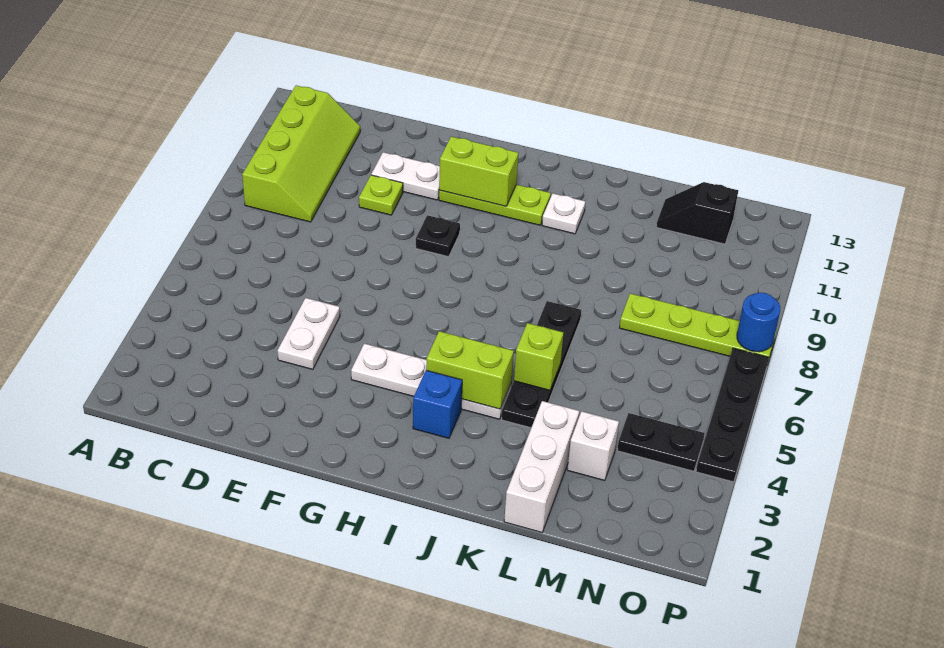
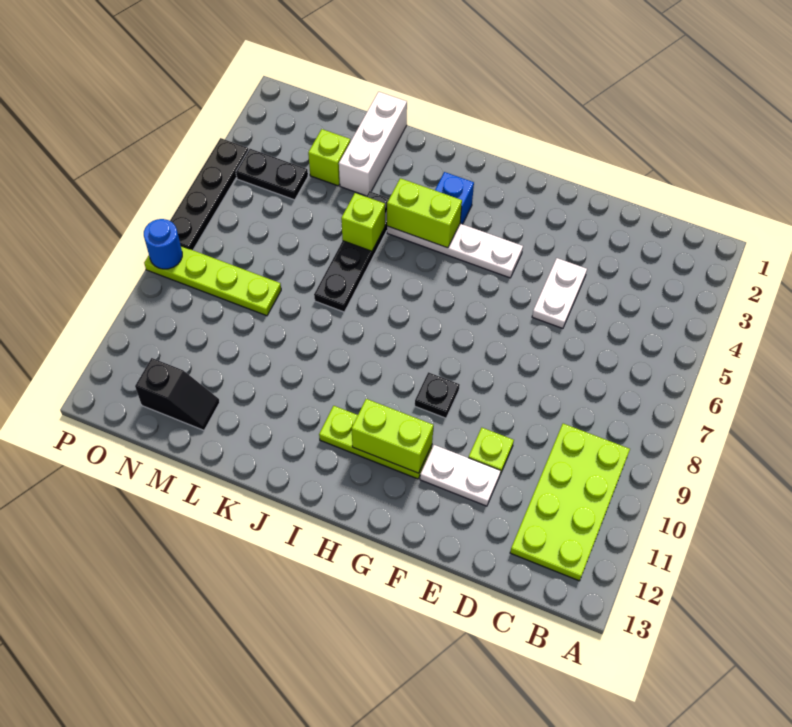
lime 2x4 slope [242,85,360,222] -> lime 2x4 plate [510,424,630,581]
white 1x1 plate [542,193,585,234] -> none
white 1x1 brick [567,411,619,481] -> lime 1x1 brick [308,129,350,186]

